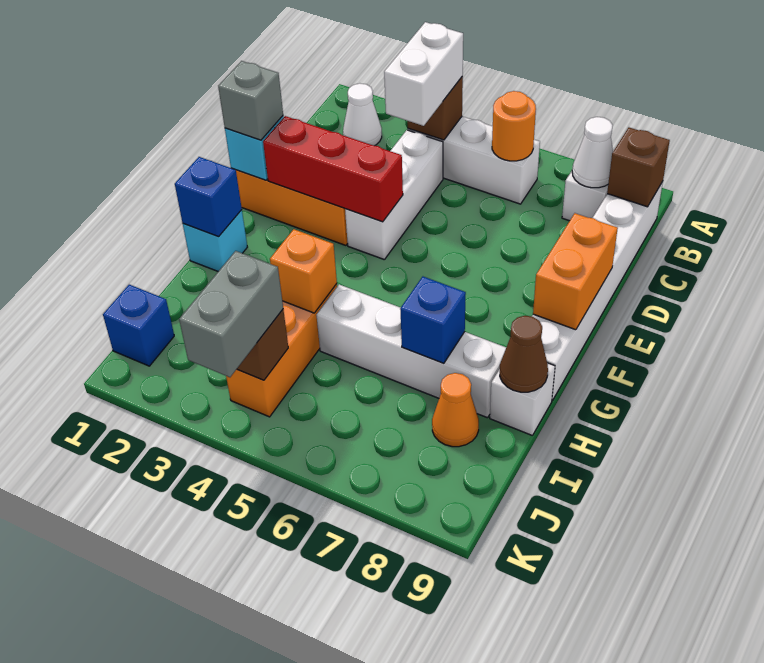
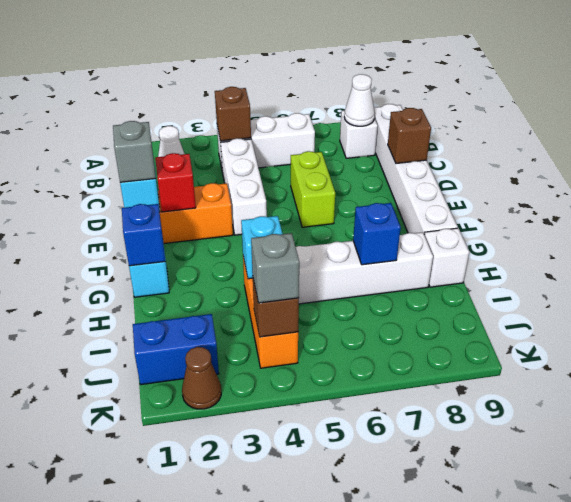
white 1x2 brick [384,22,463,126] -> none
orange 1x1 round brick [492,91,536,161] -> none
brown 1x1 brick [607,128,670,207] -> brown 1x1 brick moved to [388,108,431,163]
none -> lime 1x2 brick [291,151,335,227]
red 1x3 brick [263,116,403,222] -> red 1x1 brick [155,153,196,212]
orange 1x2 brick [533,213,618,330] -> none
orange 1x1 brick [270,229,337,313] -> cyan 1x1 brick [241,216,282,279]
brown 1x1 cone [500,316,548,392] -> brown 1x1 cone moved to [182,347,221,409]
orange 1x1 cone [432,373,479,447] -> none
blue 1x1 brick [103,285,174,366] -> blue 1x2 brick [133,314,219,385]
grey 1x2 brick [179,251,283,377] -> grey 1x1 brick [251,233,299,303]

